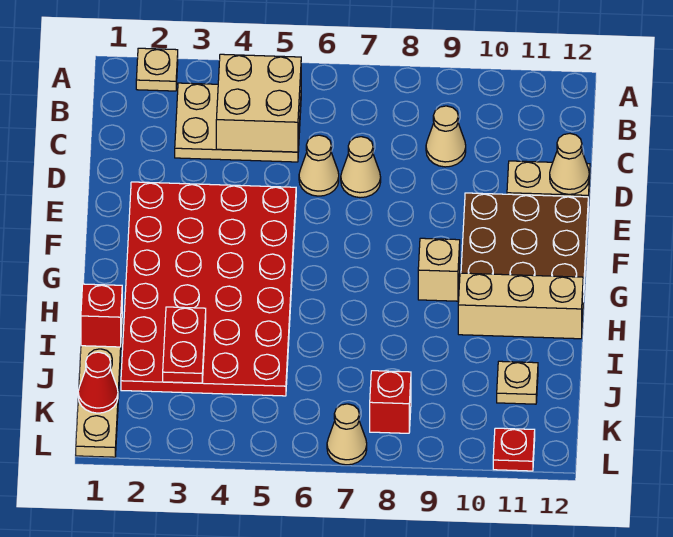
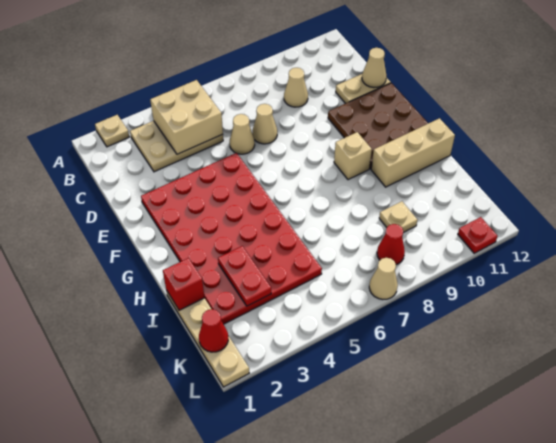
tan 1x1 plate [497,361,538,404] -> tan 1x1 plate moved to [379,201,417,232]
red 1x1 brick [370,371,411,433] -> red 1x1 cone [377,224,405,265]

